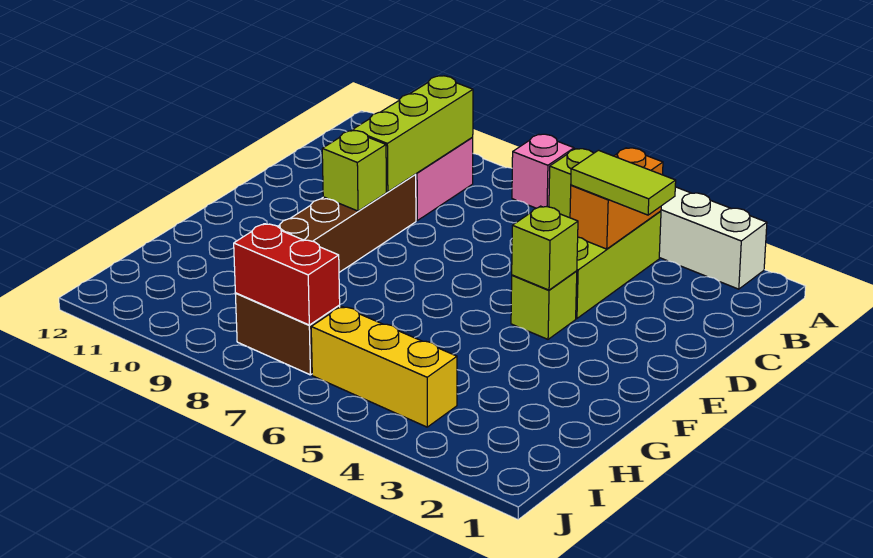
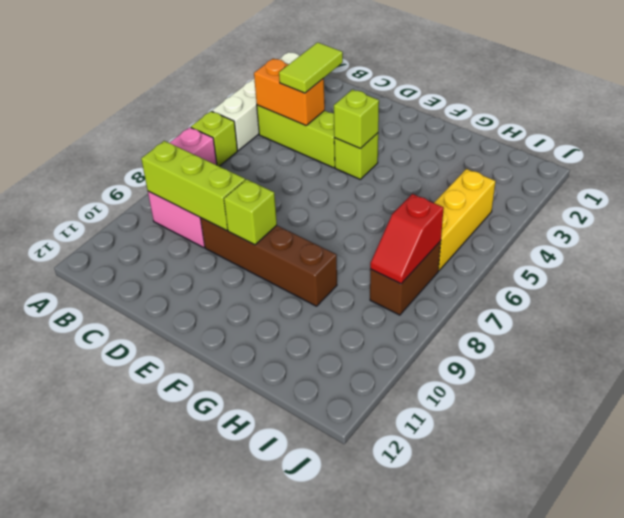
red 1x2 brick [234,224,340,325] -> red 1x2 slope [370,194,444,284]

